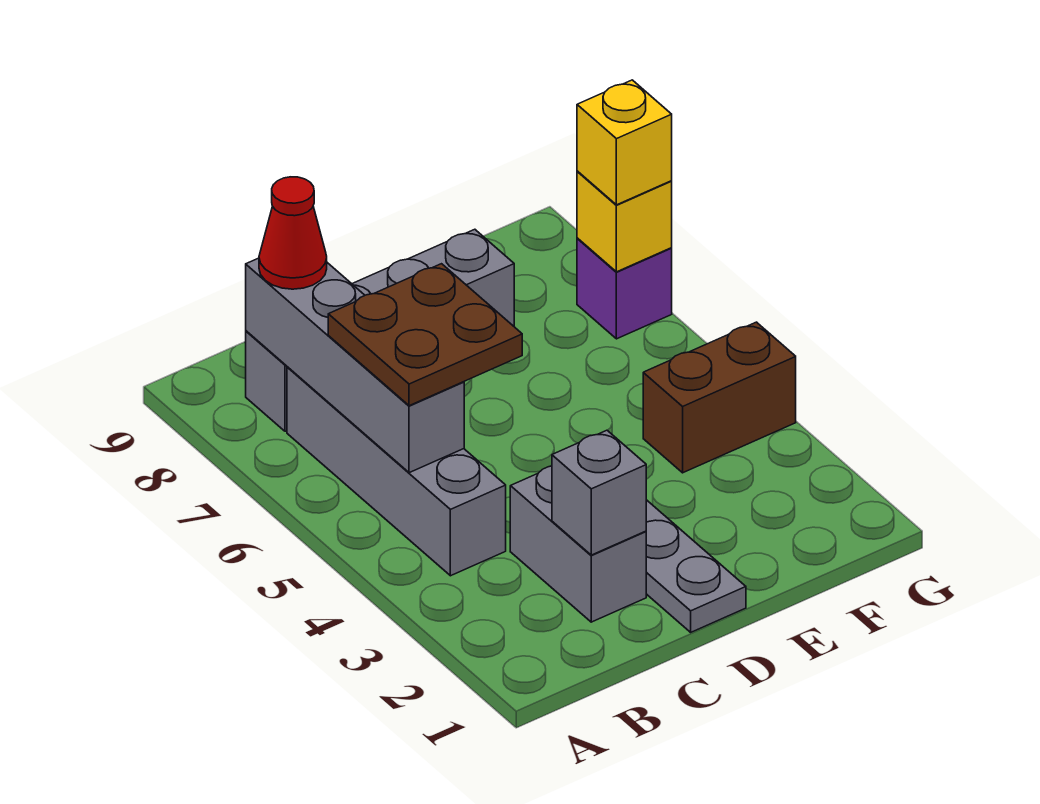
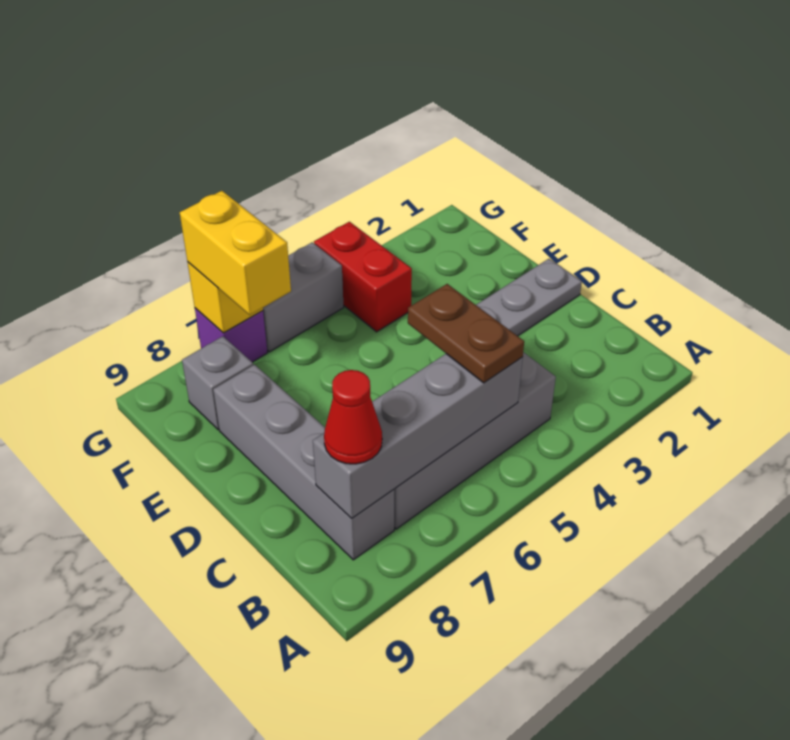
brown 2x2 plate [328,264,522,406] -> brown 1x2 plate [408,284,524,383]
grey 1x2 brick [510,466,646,622] -> grey 1x2 brick moved to [263,242,344,352]
grey 1x1 brick [552,430,646,555] -> grey 1x1 brick moved to [182,336,253,430]
brown 1x2 brick [643,322,796,473] -> red 1x2 brick [314,222,412,332]
yellow 1x1 brick [577,80,672,205] -> yellow 1x2 brick [180,191,291,315]

